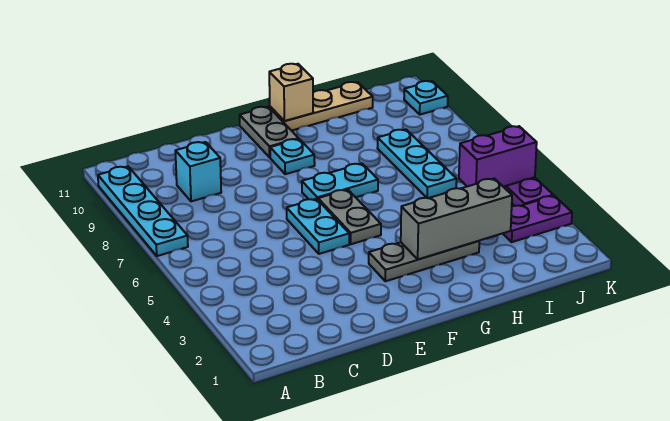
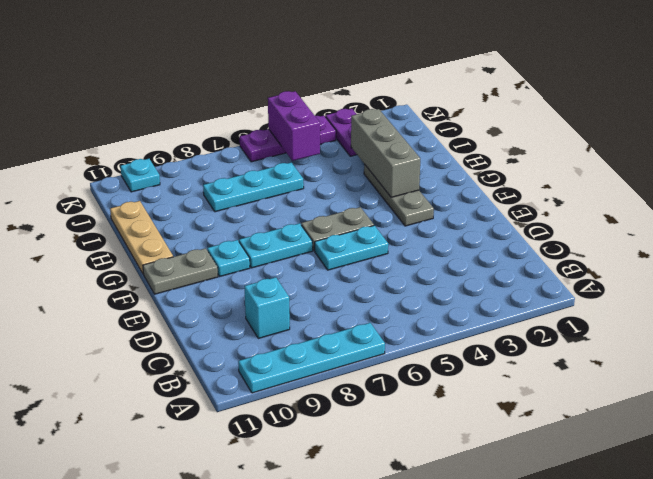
cyan 1x2 plate [302,164,378,200] -> cyan 1x2 plate turned to [239,223,313,268]
tan 1x1 brick [269,64,313,121] -> none

